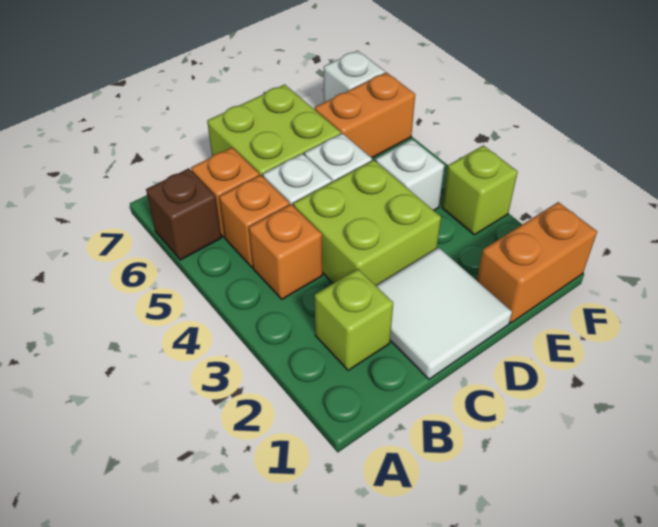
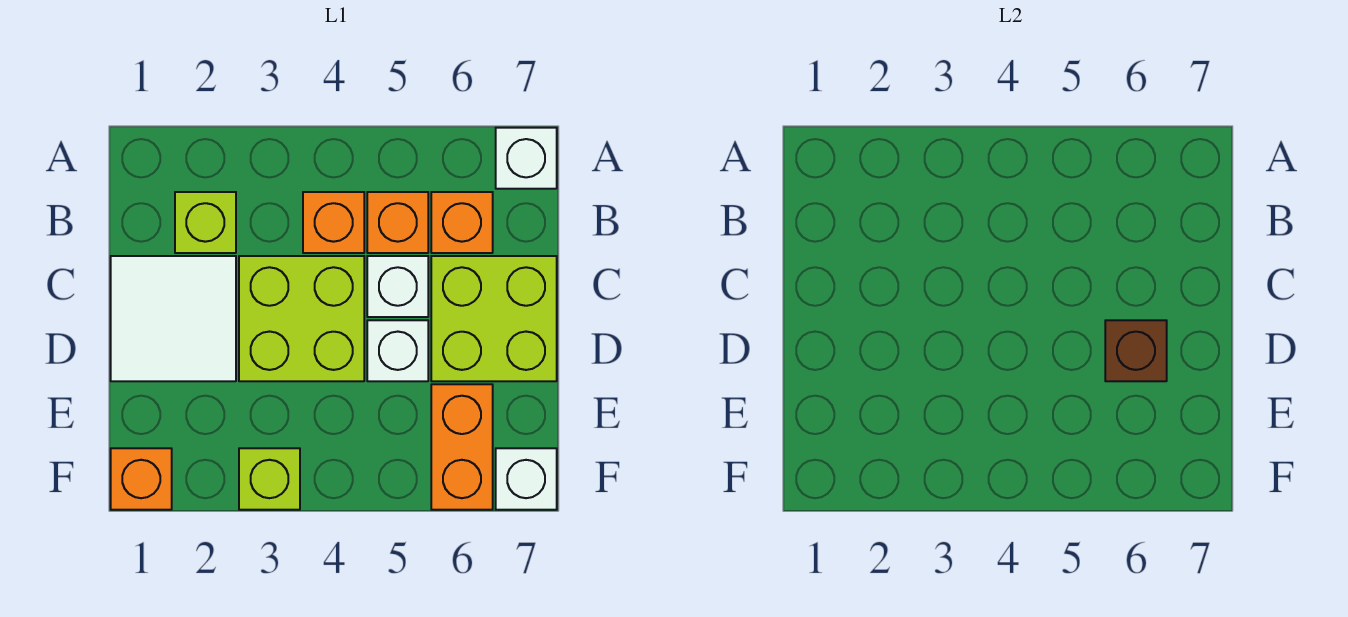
brown 1x1 brick [146,168,221,260] -> brown 1x1 brick moved to [1105,320,1167,381]
orange 1x2 brick [477,202,597,323] -> orange 1x1 brick [111,448,172,510]
white 1x1 brick [376,139,444,210] -> white 1x1 brick moved to [496,128,557,189]

